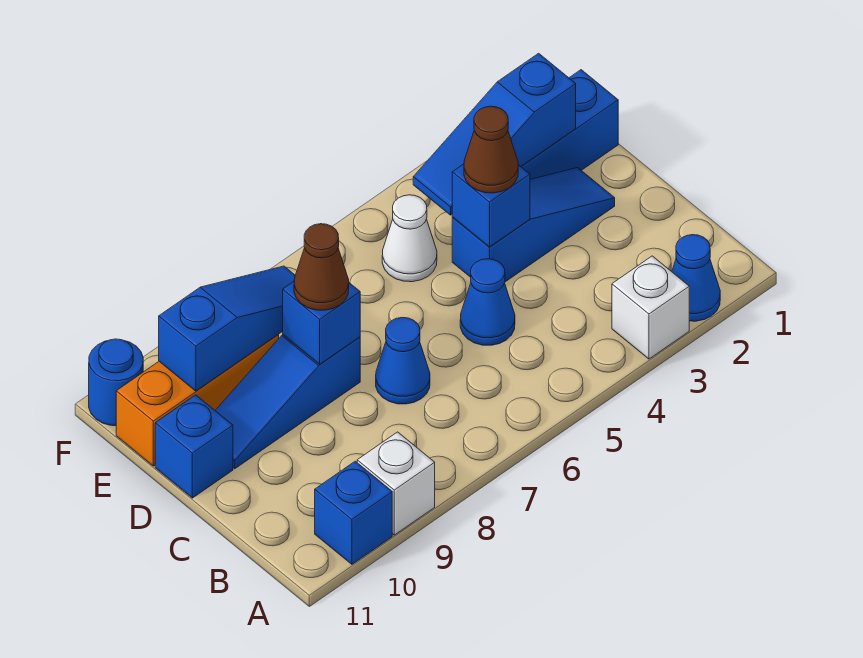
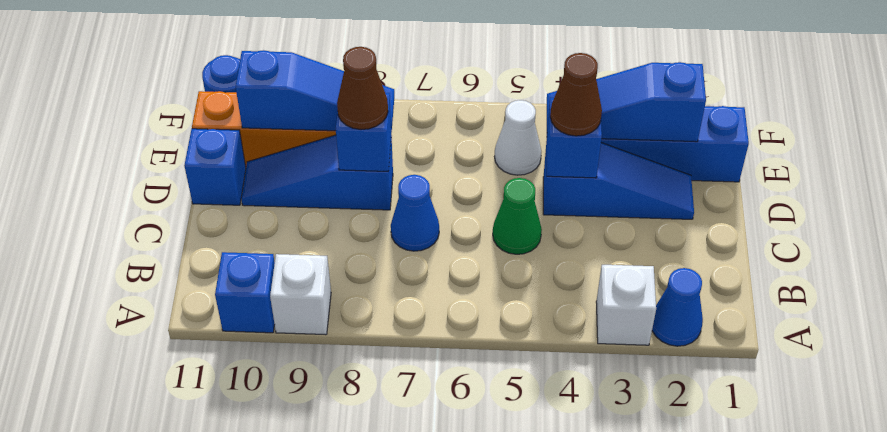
blue 1x1 cone [460,259,515,345] -> green 1x1 cone [493,178,542,254]

